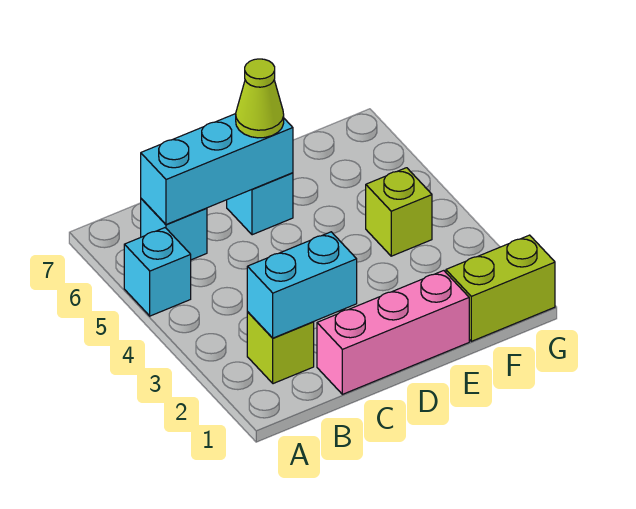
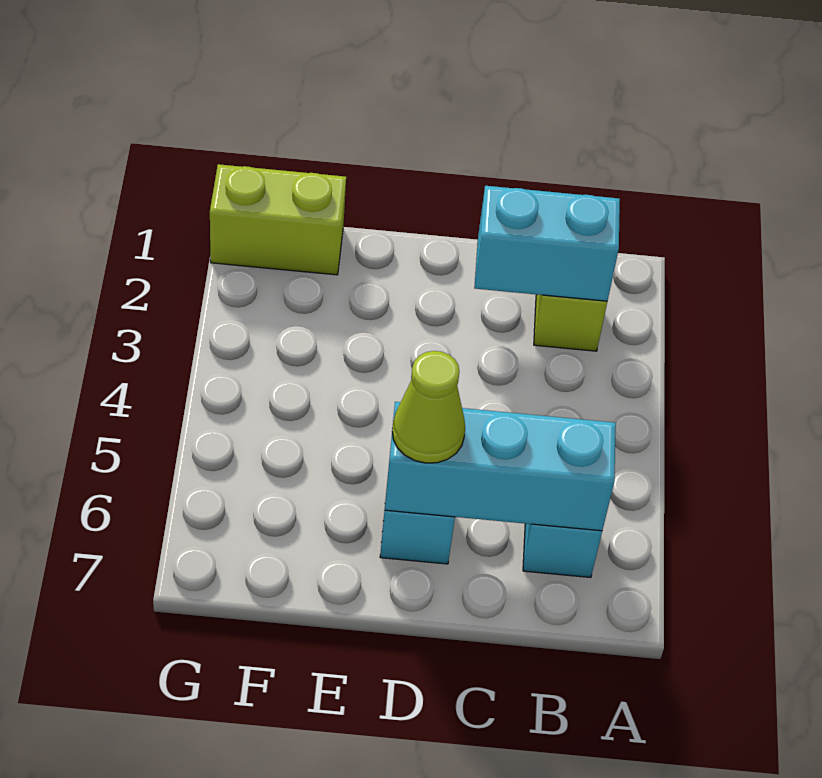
cyan 1x1 brick [124,228,191,316] -> none
pink 1x3 brick [317,271,469,394] -> none
lime 1x1 brick [366,168,432,256] -> none

